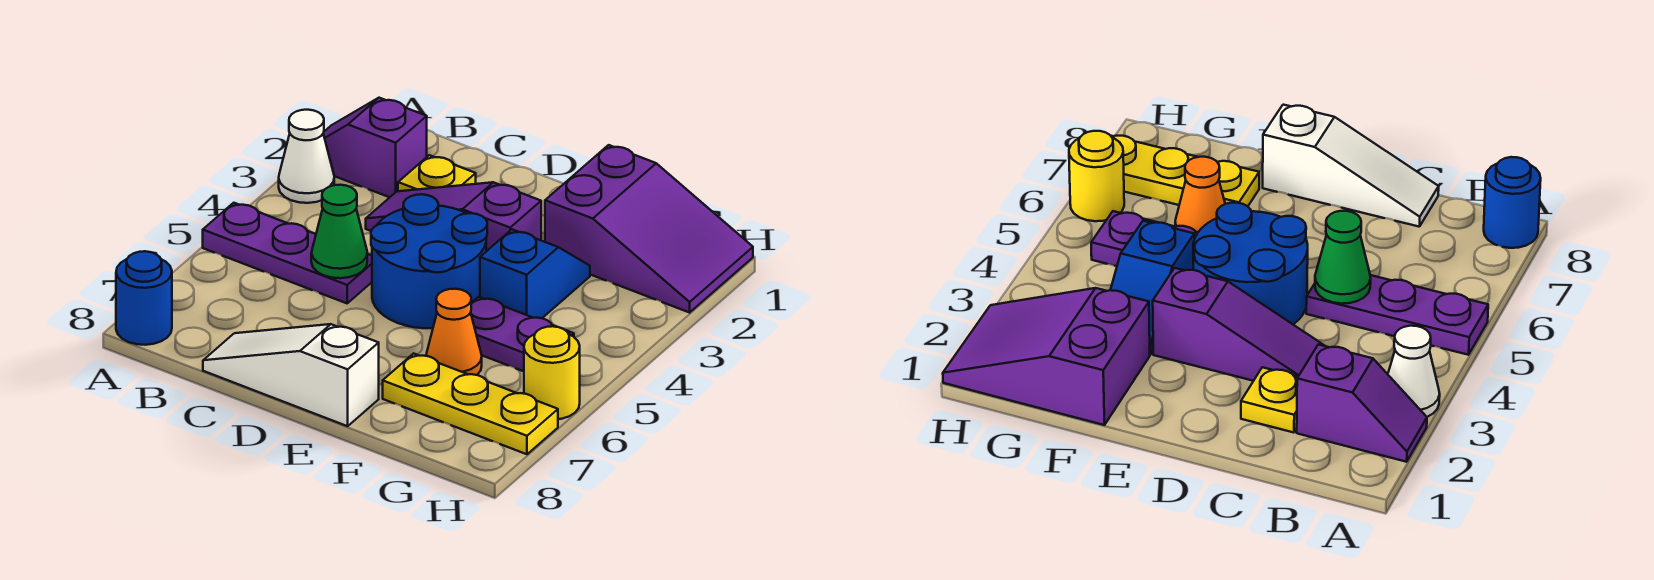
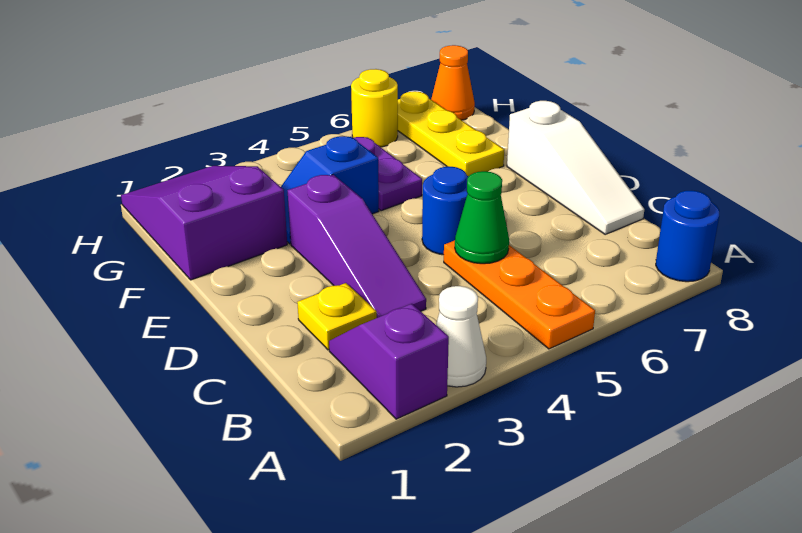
purple 1x2 slope [323,98,427,197] -> purple 1x2 slope turned to [329,304,449,419]
purple 1x3 plate [203,203,372,303] -> orange 1x3 plate [444,240,595,349]
blue 2x2 round brick [371,194,487,328] -> blue 1x1 round brick [422,167,469,255]
orange 1x1 cone [426,289,482,375] -> orange 1x1 cone moved to [431,45,475,120]

